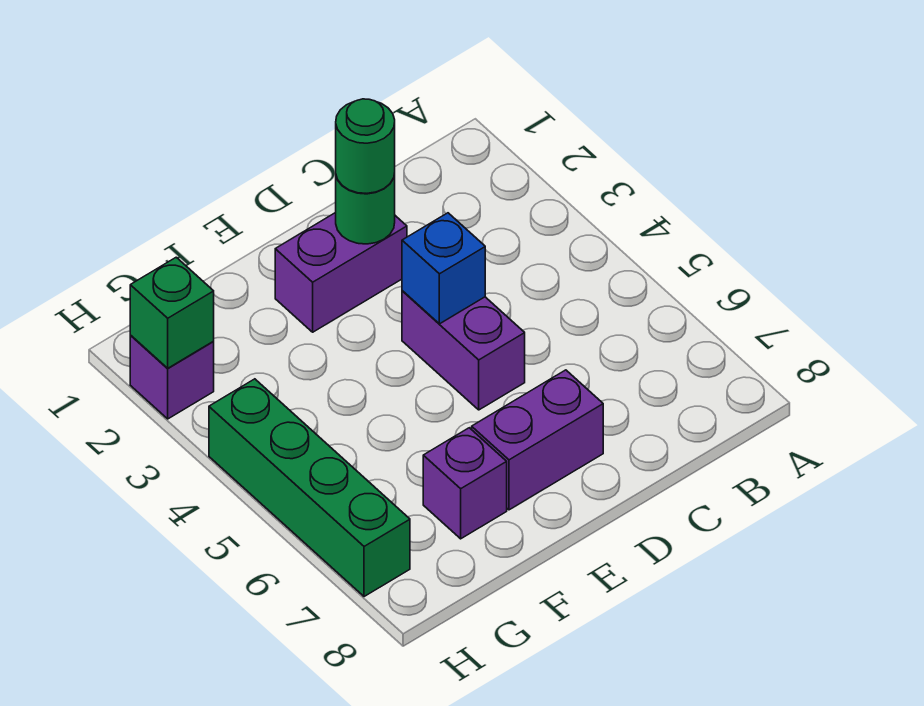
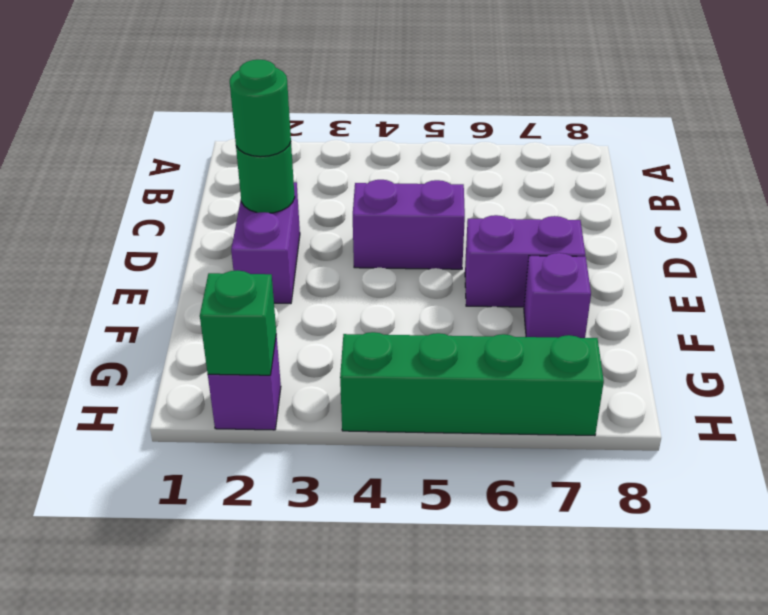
blue 1x1 brick [402,213,485,324] -> none
purple 1x2 brick [472,370,603,510] -> purple 1x2 brick turned to [465,215,585,307]

